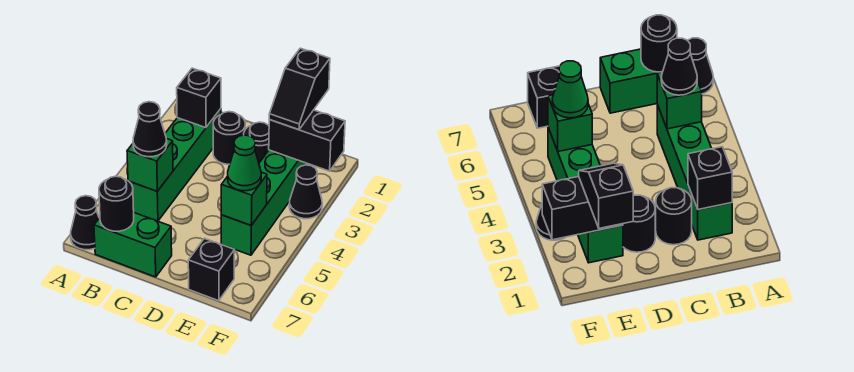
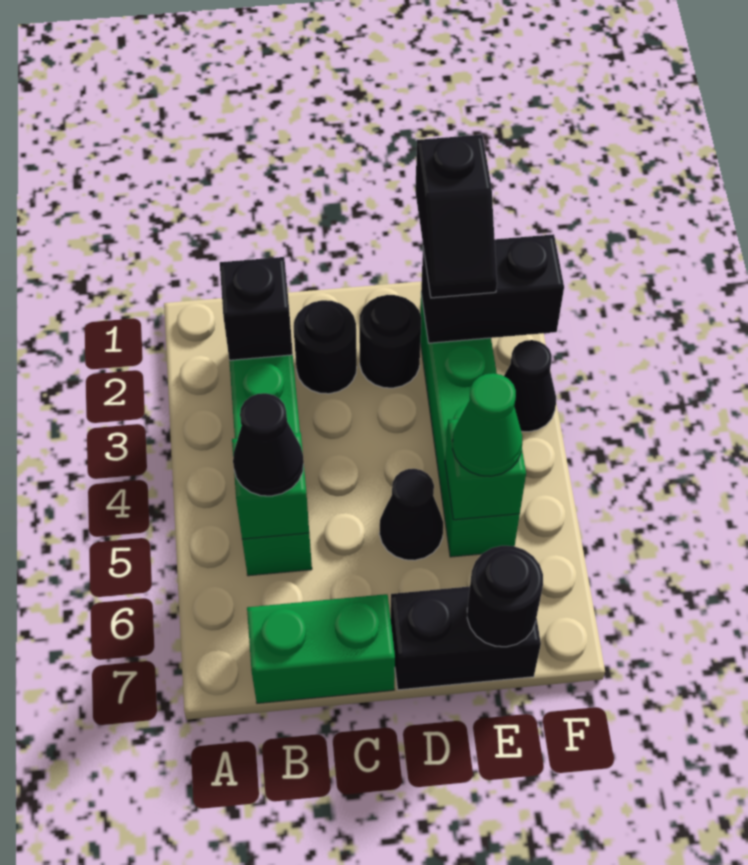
black 1x1 cone [71,196,99,250] -> black 1x1 cone moved to [379,469,443,560]
black 1x1 round brick [99,176,134,231] -> black 1x1 round brick moved to [467,546,543,647]
black 1x1 brick [188,238,235,301] -> black 1x2 brick [391,586,541,690]

